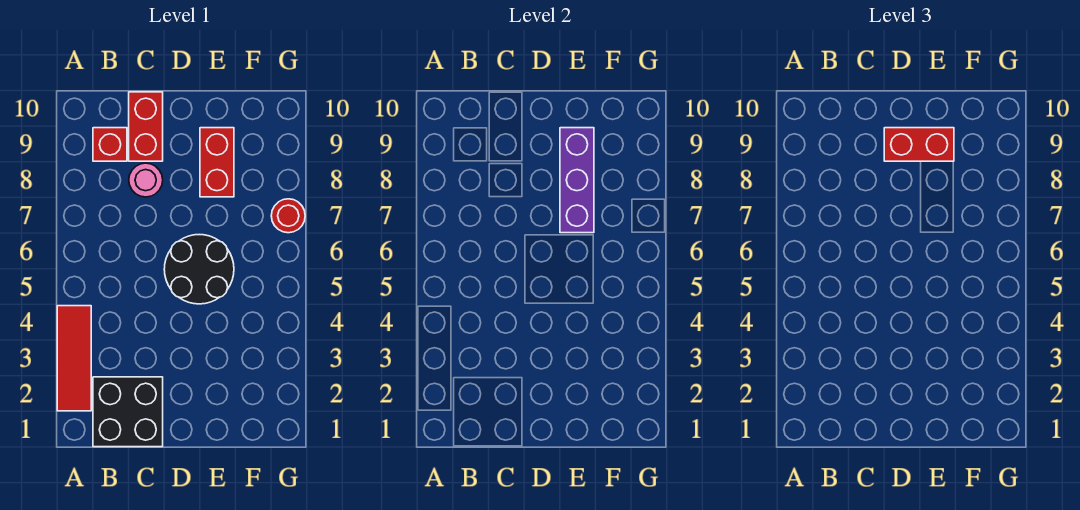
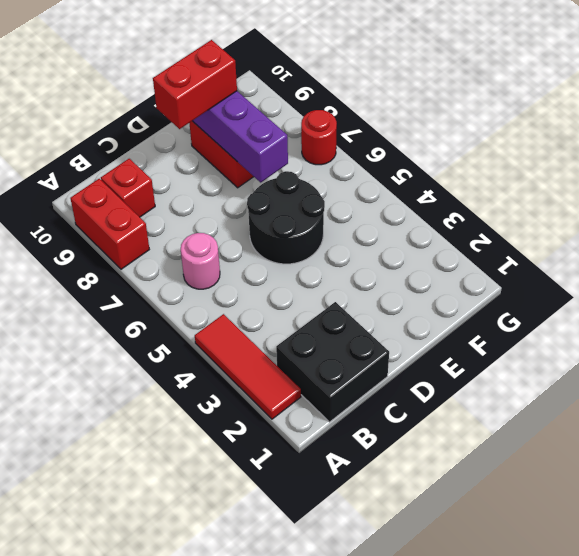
pink 1x1 round brick [129,163,163,197] -> pink 1x1 round brick moved to [181,233,220,289]
red 1x2 brick [129,92,163,161] -> red 1x2 brick moved to [70,179,149,269]

